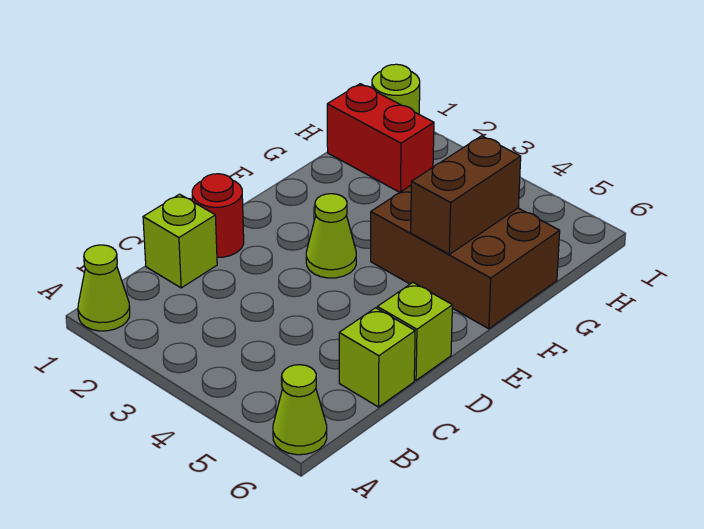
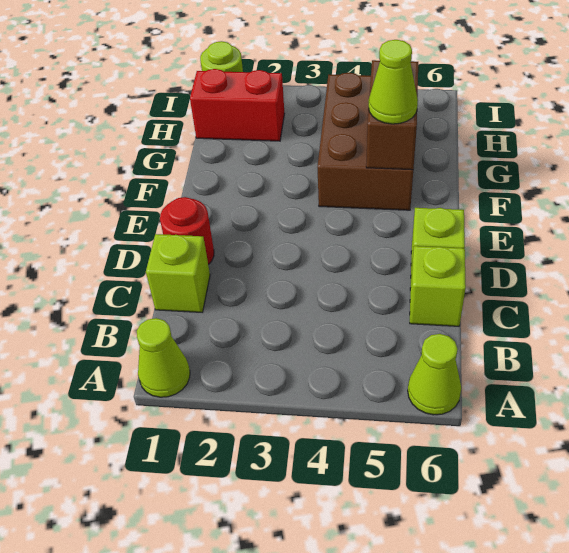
lime 1x1 cone [306,194,356,278] -> lime 1x1 cone moved to [369,40,418,124]
brown 2x3 brick [371,186,560,329] -> brown 2x3 brick turned to [317,73,413,210]

